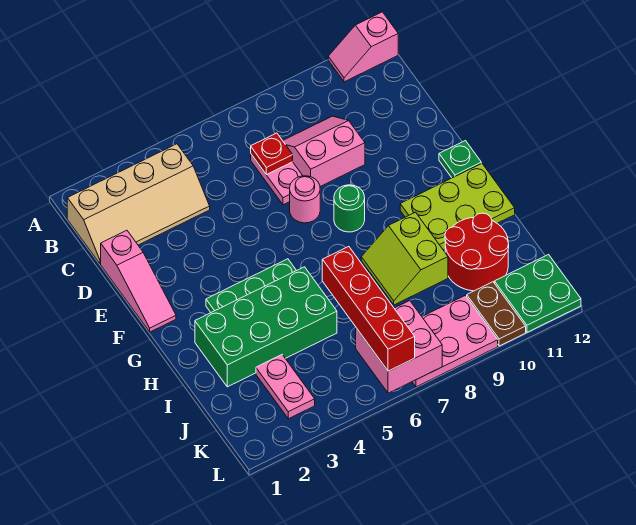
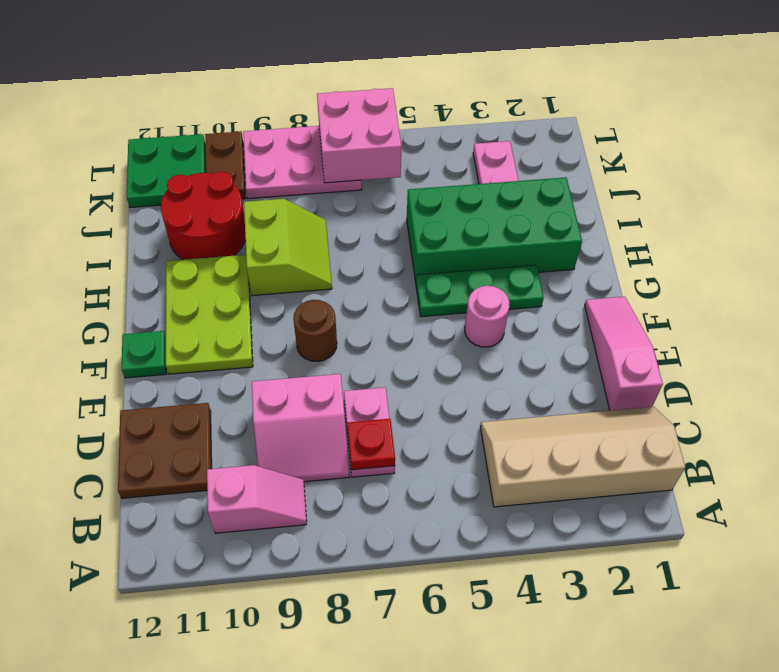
pink 1x2 slope [328,12,398,82] -> pink 1x2 slope moved to [207,465,307,533]
none -> brown 2x2 plate [118,403,212,498]
pink 1x1 round brick [290,176,320,223] -> pink 1x1 round brick moved to [465,286,509,347]
green 1x1 round brick [334,185,365,232] -> brown 1x1 round brick [293,300,337,361]
lime 2x3 plate [400,163,515,250] -> lime 2x3 plate turned to [166,255,253,374]
red 1x4 brick [322,247,415,371] -> none

